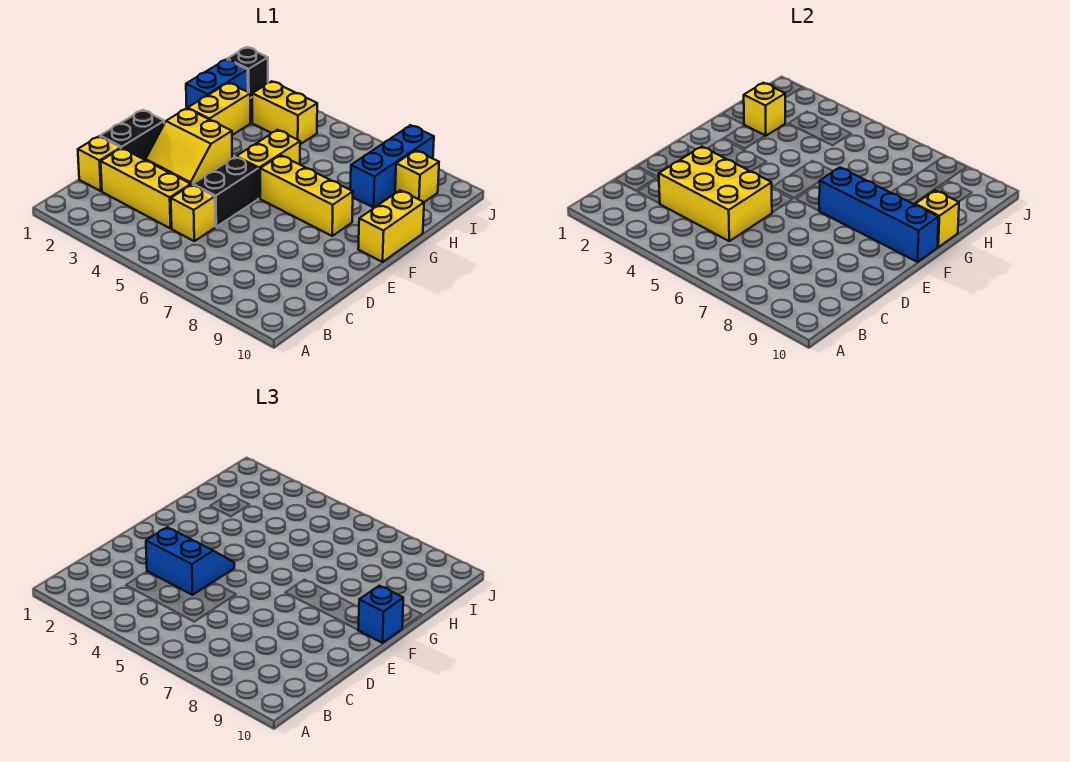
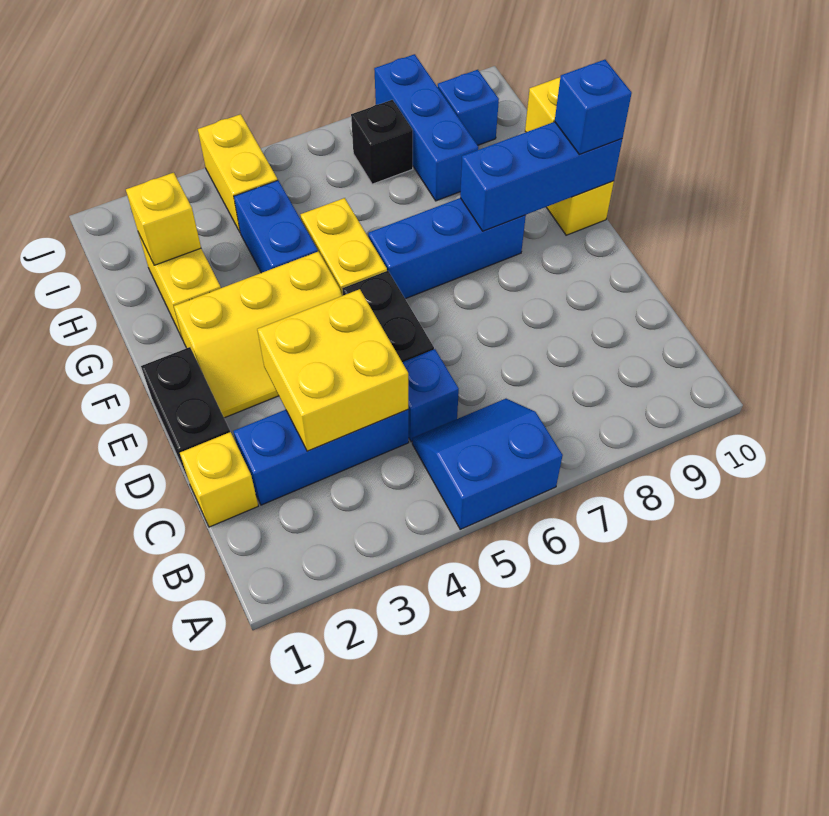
yellow 1x3 brick [101,148,191,228] -> blue 1x3 brick [233,410,409,505]
yellow 2x3 brick [659,147,772,241] -> yellow 2x2 brick [257,289,408,451]
yellow 1x1 brick [171,185,215,241] -> blue 1x1 brick [402,349,459,442]
blue 2x2 slope [146,527,234,595] -> blue 2x2 slope moved to [412,399,563,529]
yellow 2x2 slope [146,108,232,185] -> yellow 2x3 slope [174,252,342,418]
yellow 1x3 brick [260,155,353,236] -> blue 1x3 brick [368,198,526,299]
blue 1x4 brick [819,167,938,262] -> blue 1x3 brick [460,122,622,231]
blue 1x2 brick [186,59,248,108] -> blue 1x2 brick moved to [234,180,318,273]
yellow 1x2 brick [252,81,317,144] -> yellow 1x2 brick turned to [198,114,277,232]
yellow 1x1 brick [395,150,439,202] -> blue 1x1 brick [438,70,499,145]
black 1x1 brick [227,47,268,98] -> black 1x1 brick moved to [351,100,413,184]

